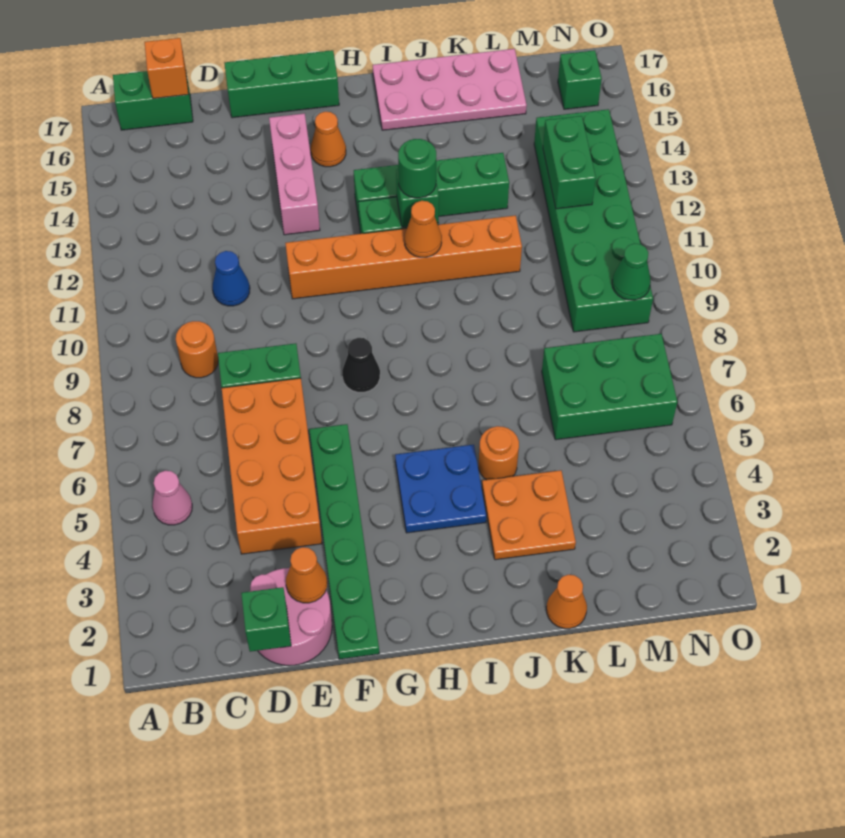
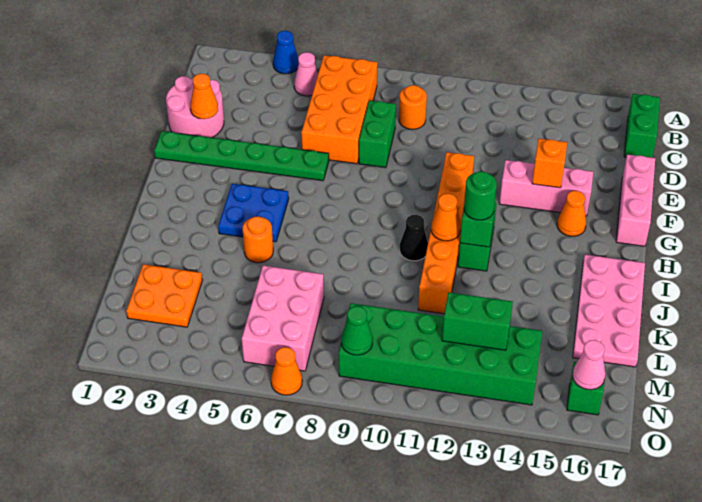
orange 1x1 brick [144,38,188,99] -> orange 1x1 brick moved to [532,139,567,188]
green 1x1 brick [241,587,291,652] -> none
orange 2x4 brick [222,378,322,554] -> orange 2x4 brick turned to [301,55,377,164]
blue 1x1 cone [212,251,250,306] -> blue 1x1 cone moved to [273,31,299,74]
green 1x3 brick [224,50,339,118] -> pink 1x3 brick [616,154,655,246]
black 1x1 cone [342,338,380,392] -> black 1x1 cone moved to [400,215,428,261]
green 1x4 brick [354,153,509,226] -> none
orange 2x2 plate [482,470,576,560] -> orange 2x2 plate moved to [126,264,202,327]
orange 1x1 cone [546,575,587,629] -> orange 1x1 cone moved to [271,347,302,395]
green 2x3 brick [542,334,677,440] -> pink 2x3 brick [242,266,324,371]
none -> pink 1x1 cone [573,340,605,390]

